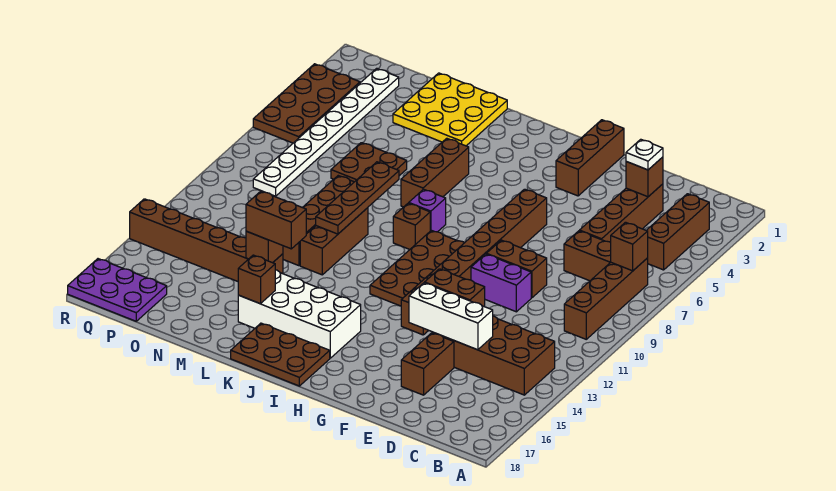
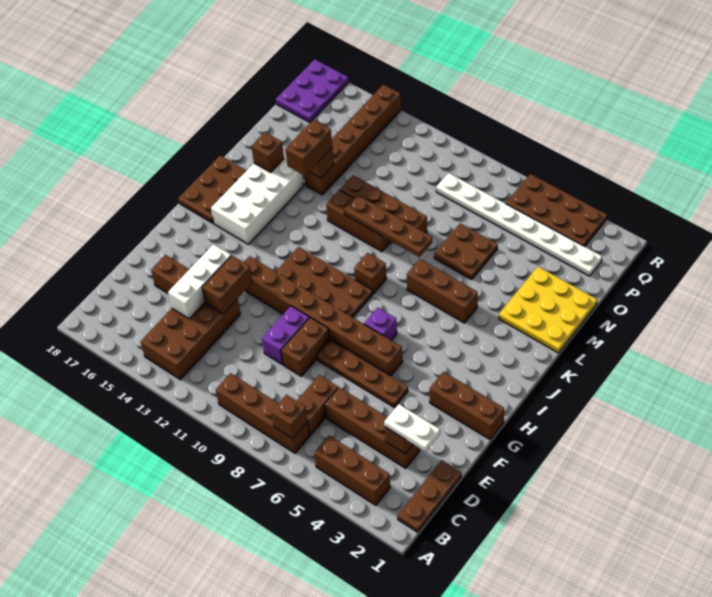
none -> brown 1x3 plate [398,460,461,532]
white 1x1 plate [626,139,663,170] -> white 1x2 plate [384,404,440,452]
none -> brown 1x4 plate [317,340,408,407]
purple 1x1 brick [409,189,446,232] -> purple 1x1 brick moved to [364,308,397,340]

